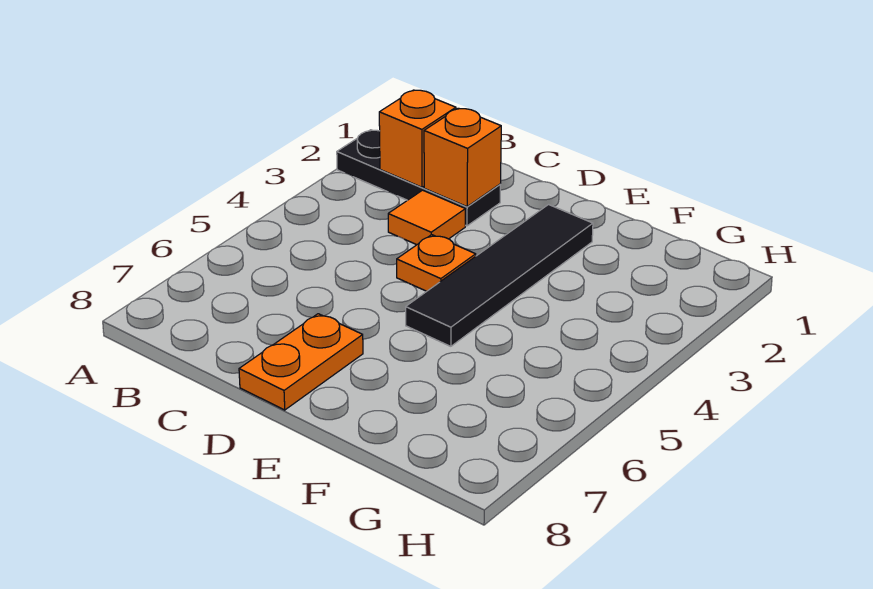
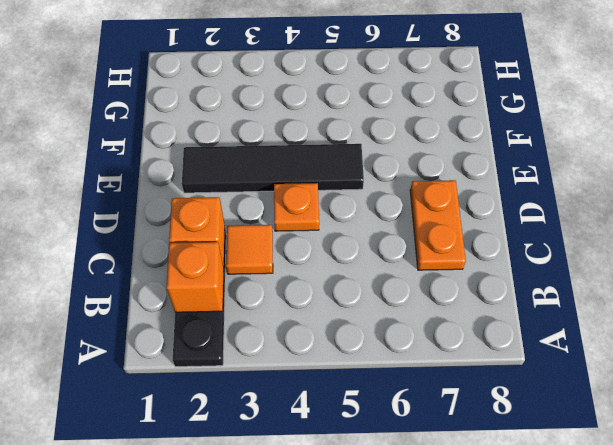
orange 1x2 plate [239,314,363,410] -> orange 1x2 plate turned to [410,180,466,270]

